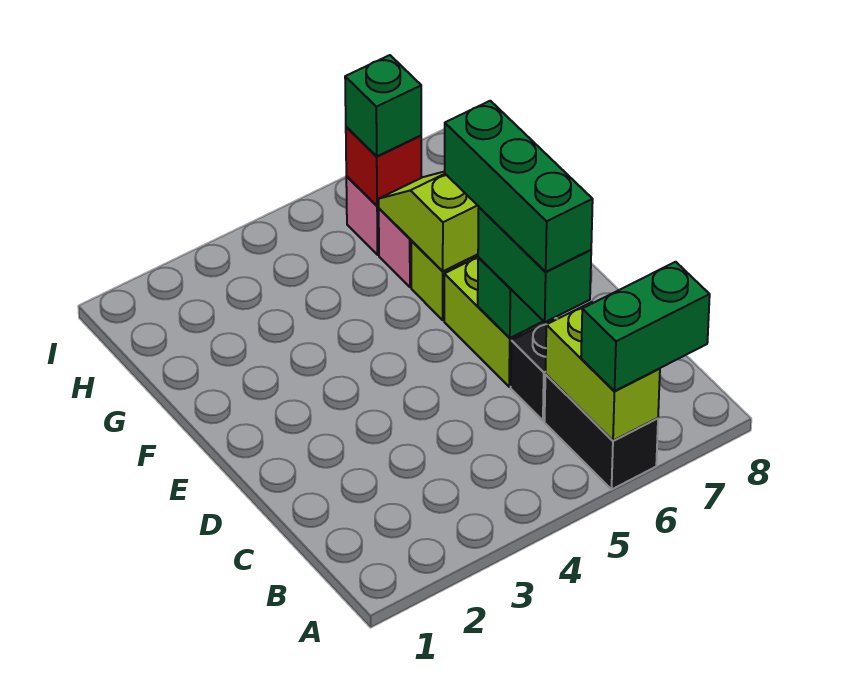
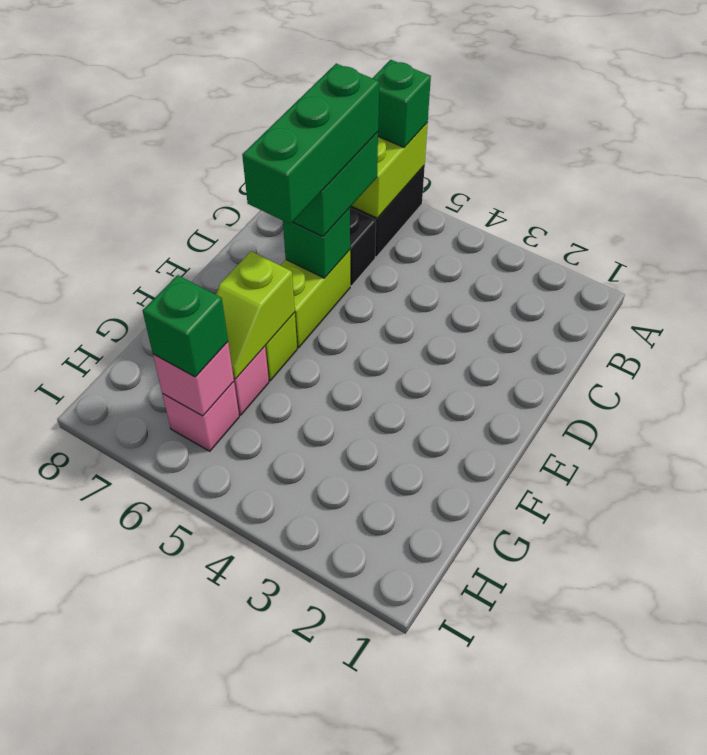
green 1x2 brick [581,262,710,391] -> green 1x1 brick [373,60,431,147]
red 1x1 brick [346,127,421,206] -> pink 1x1 brick [153,342,234,416]

